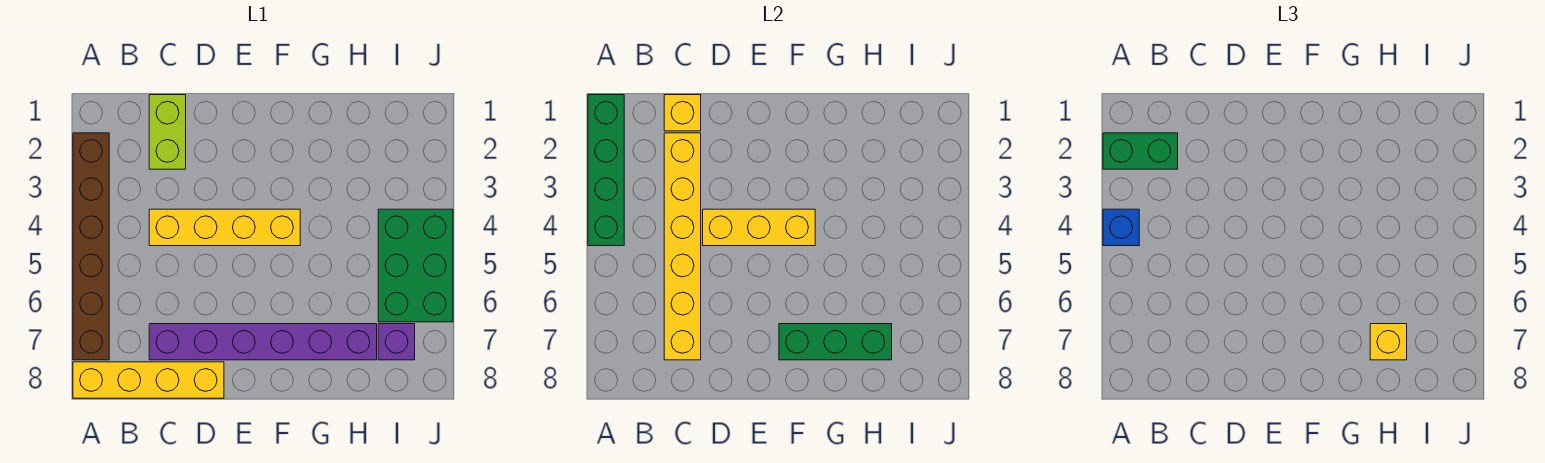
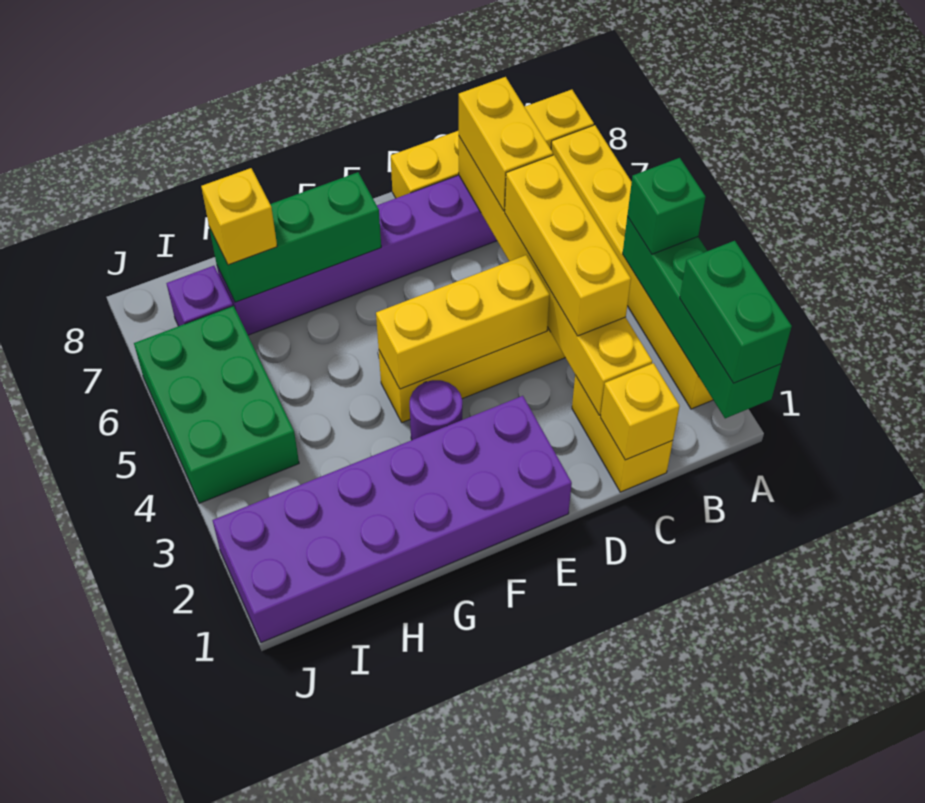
brown 1x6 brick [73,133,109,360] -> yellow 1x6 brick [551,125,713,409]
green 1x2 brick [1103,133,1178,169] -> green 1x2 brick turned to [680,241,792,383]
blue 1x1 brick [1103,209,1139,246] -> green 1x1 brick [627,158,706,254]
lime 1x2 brick [149,95,186,169] -> yellow 1x2 brick [572,375,673,492]
none -> yellow 1x3 brick [505,155,631,336]
none -> yellow 1x2 brick [459,77,553,211]
none -> purple 2x6 brick [212,396,572,642]
none -> purple 1x1 round brick [410,380,462,440]

